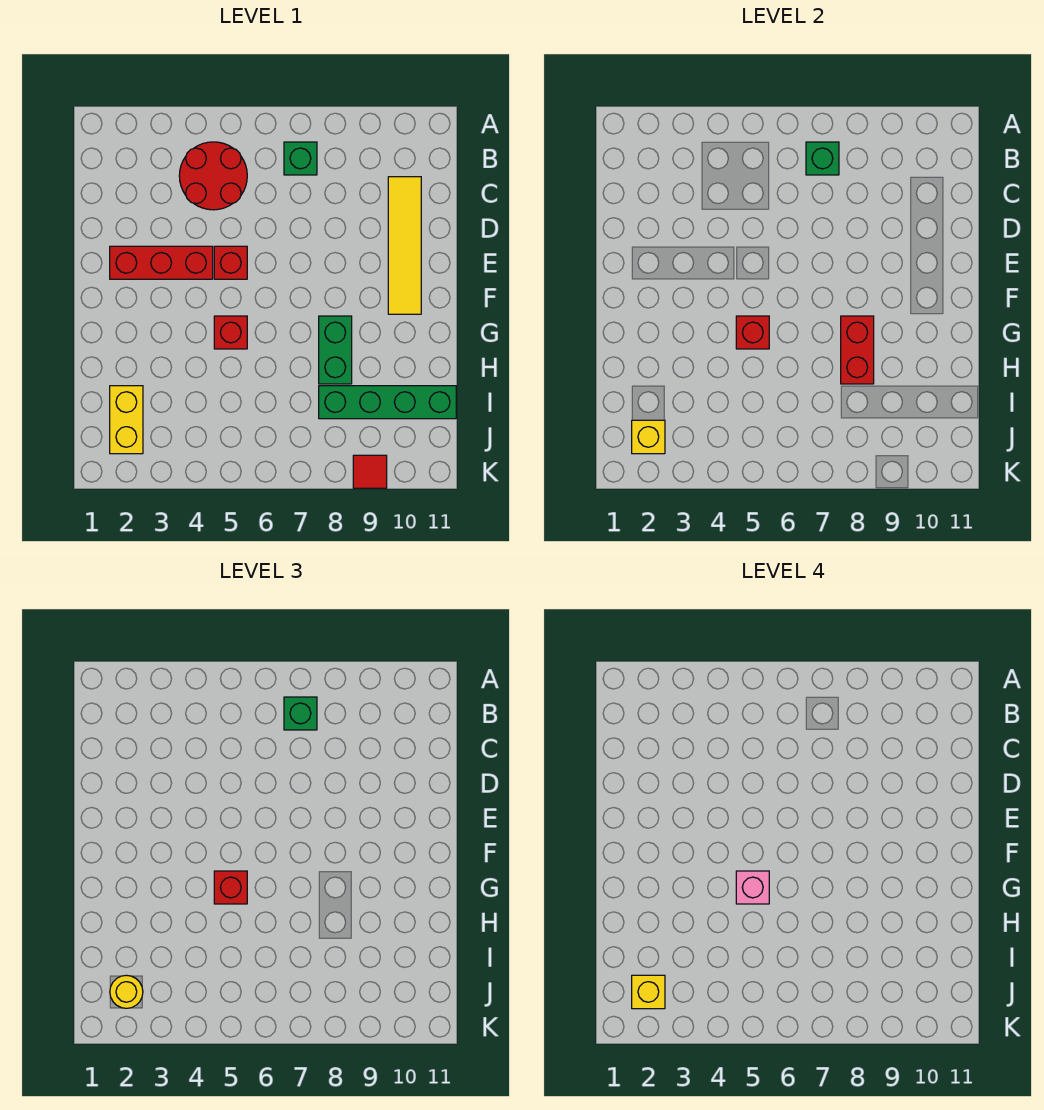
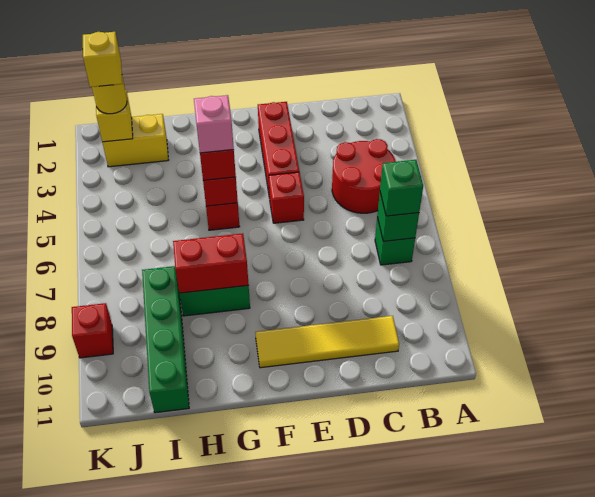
red 1x1 tile [353,455,387,488] -> red 1x1 brick [72,303,113,358]

